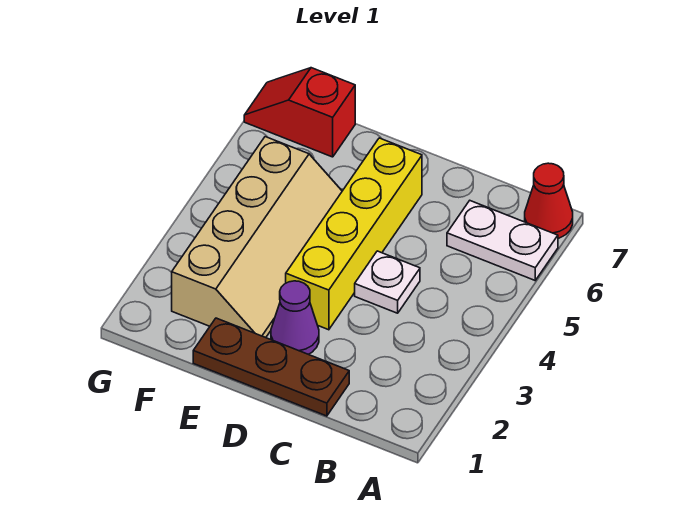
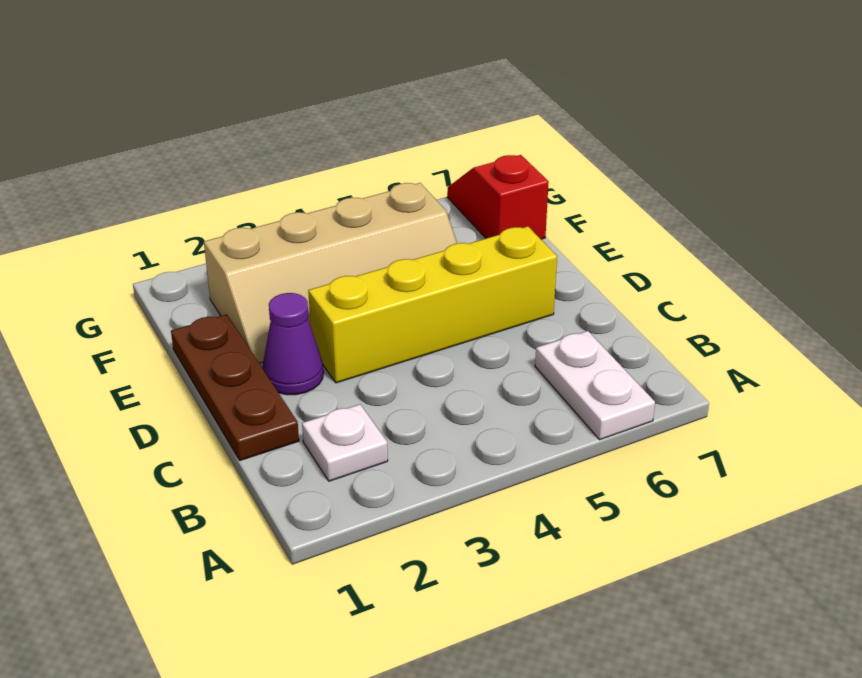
red 1x1 cone [525,163,573,238] -> none
white 1x1 plate [355,251,420,313] -> white 1x1 plate moved to [302,404,388,481]

